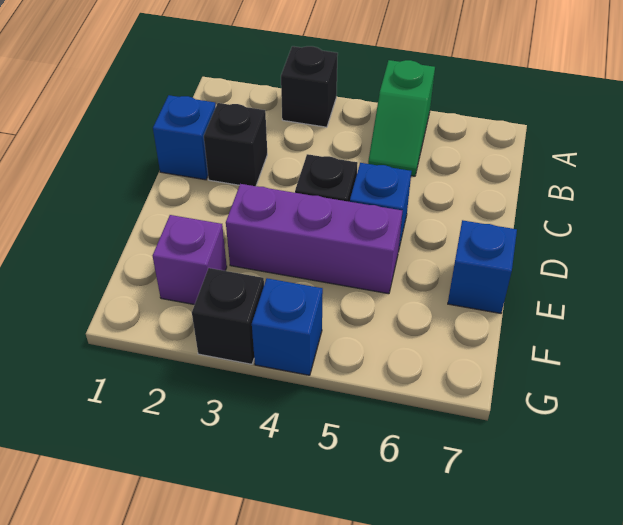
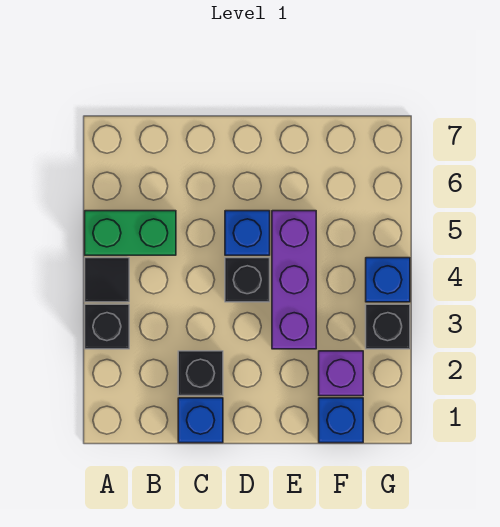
none -> black 1x1 tile [85,258,129,302]
green 1x2 slope [368,60,435,176] -> green 1x2 brick [85,211,176,255]
blue 1x1 brick [448,220,517,313] -> blue 1x1 brick moved to [319,398,363,443]

